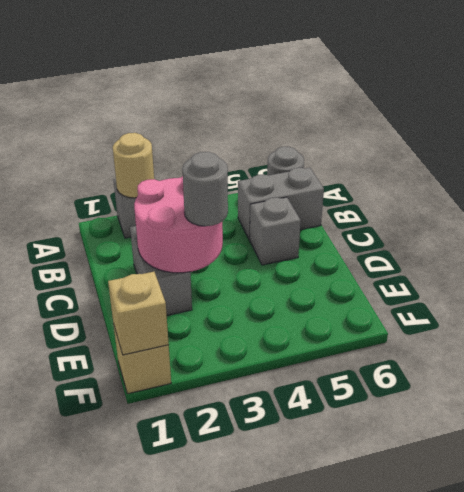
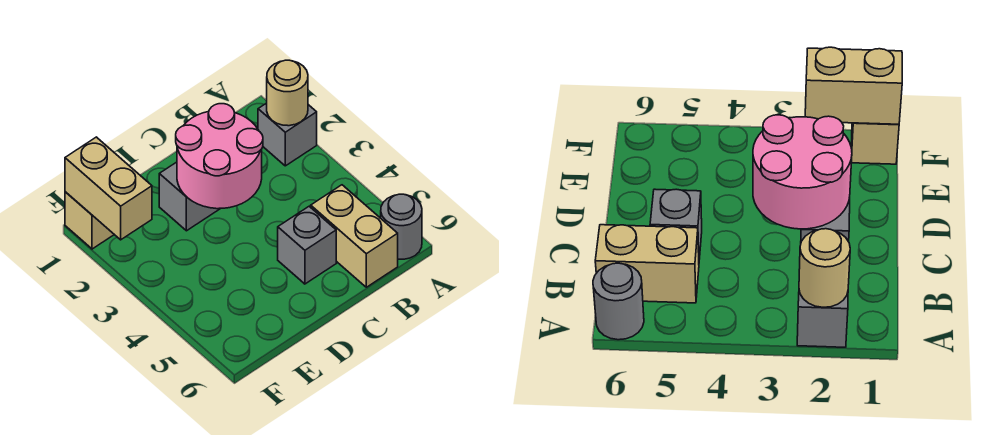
grey 1x2 brick [238,168,324,240] -> tan 1x2 brick [311,185,398,287]
grey 1x1 round brick [182,152,228,226] -> none
tan 1x1 brick [108,272,169,355] -> tan 1x2 brick [65,137,152,240]

